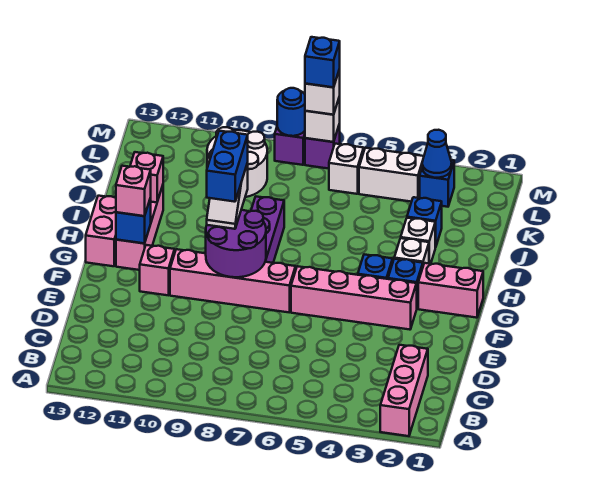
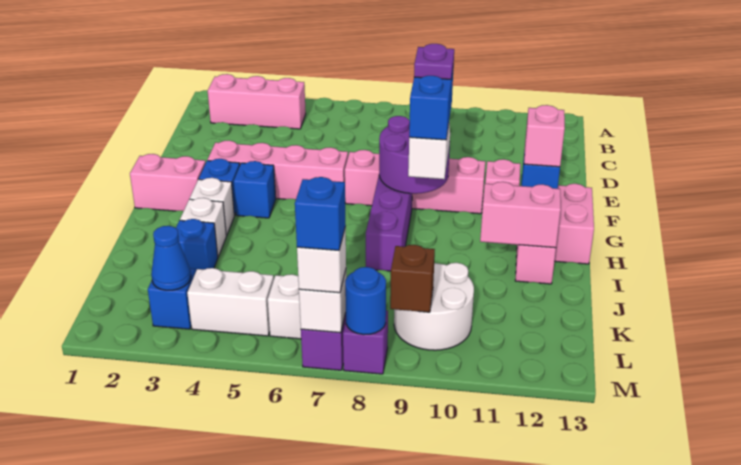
pink 1x3 brick [380,345,428,436] -> pink 1x3 brick turned to [208,74,306,129]
none -> purple 1x1 plate [414,44,454,79]
pink 1x1 brick [130,152,163,202] -> pink 1x2 brick [480,182,561,248]
none -> brown 1x1 brick [390,245,435,312]

